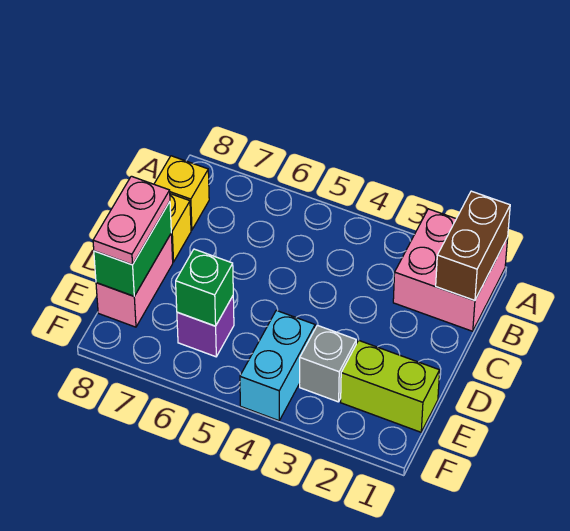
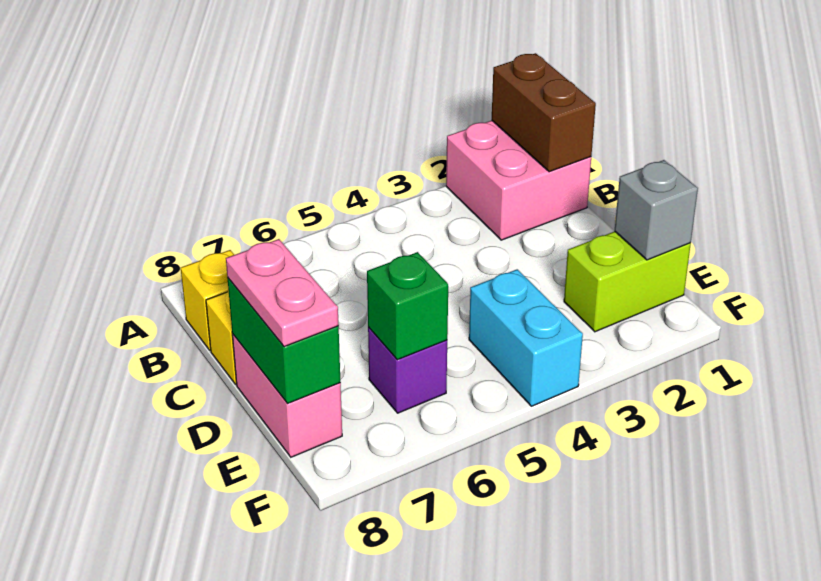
grey 1x1 brick [300,325,356,402] -> grey 1x1 brick moved to [615,160,698,260]

